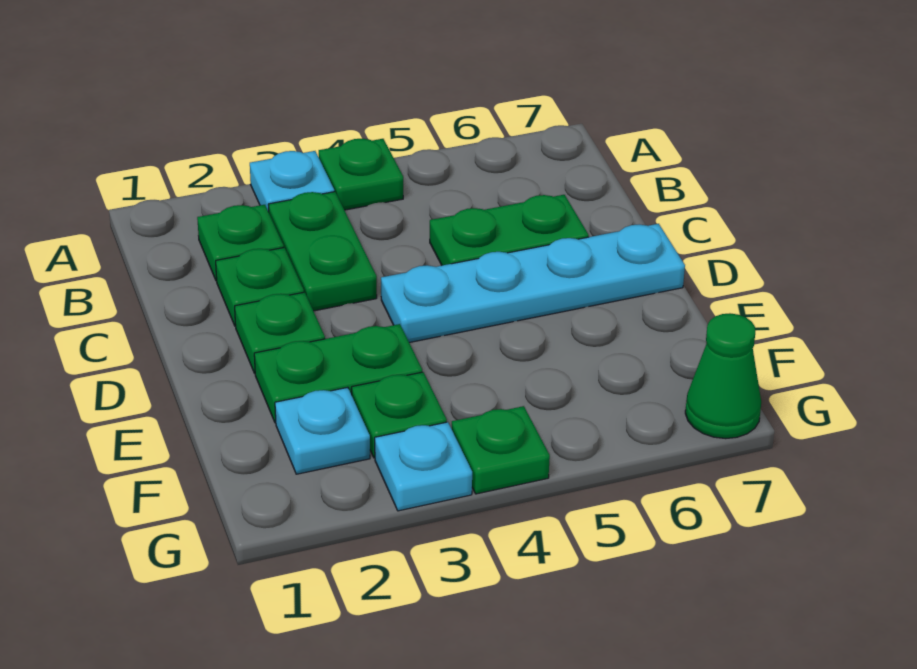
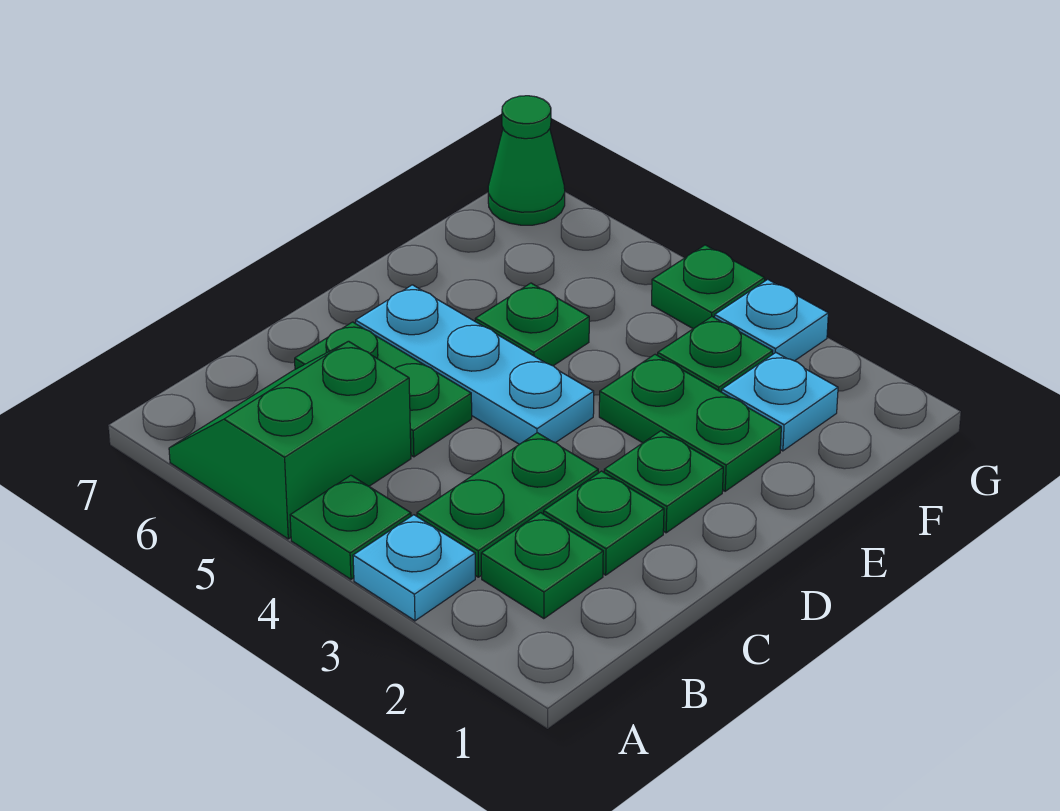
none -> green 2x2 slope [169,341,411,539]
cyan 1x4 plate [381,224,685,343] -> cyan 1x3 plate [356,285,594,444]
none -> green 1x1 plate [475,283,589,366]

